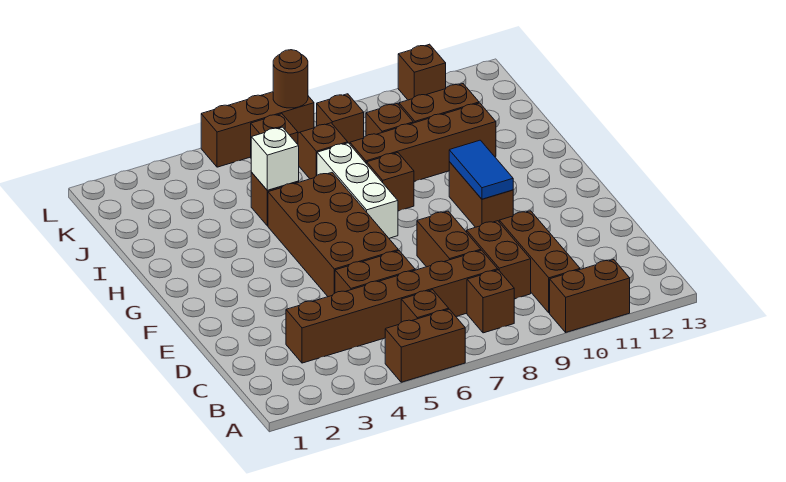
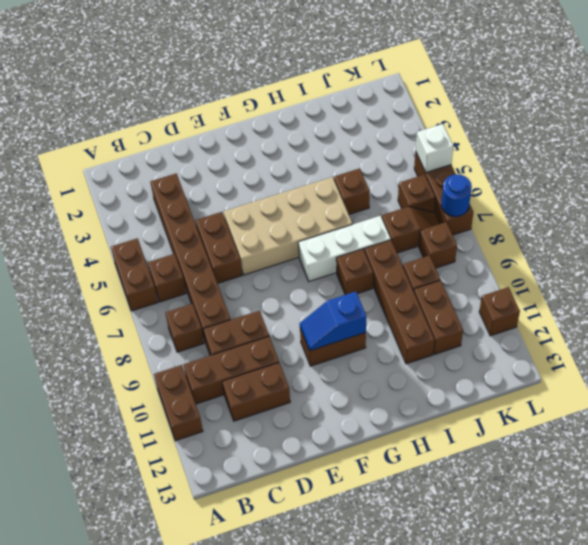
brown 1x2 brick [417,211,481,267] -> brown 1x2 brick moved to [222,363,290,421]
brown 2x4 brick [268,173,398,297] -> tan 2x4 brick [224,177,352,275]
blue 1x2 tile [449,140,513,199] -> blue 1x2 slope [300,291,366,351]
white 1x1 brick [251,127,299,190] -> white 1x1 brick moved to [416,124,453,172]
brown 1x1 round brick [273,50,308,108] -> blue 1x1 round brick [441,174,472,217]

